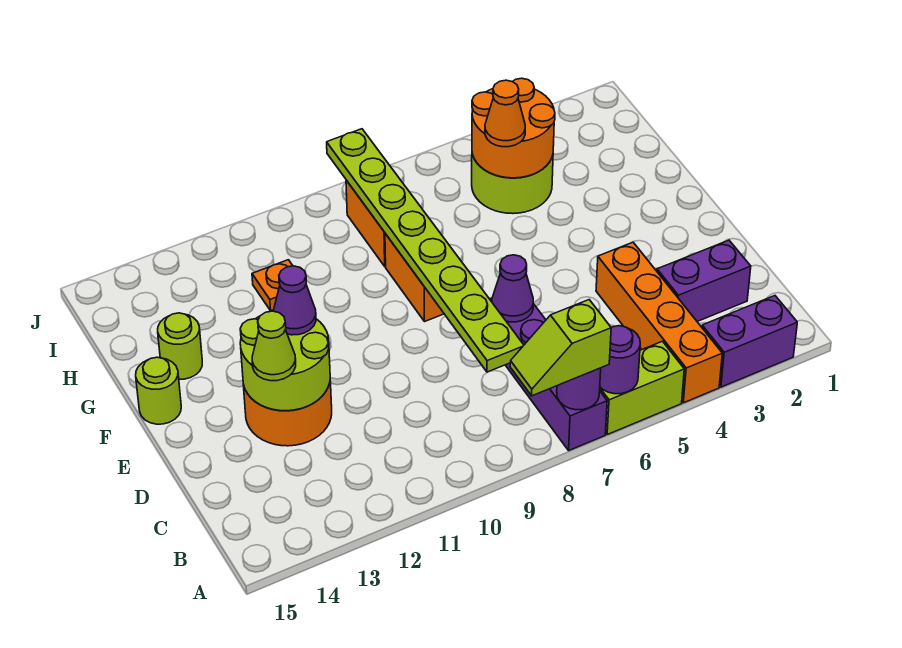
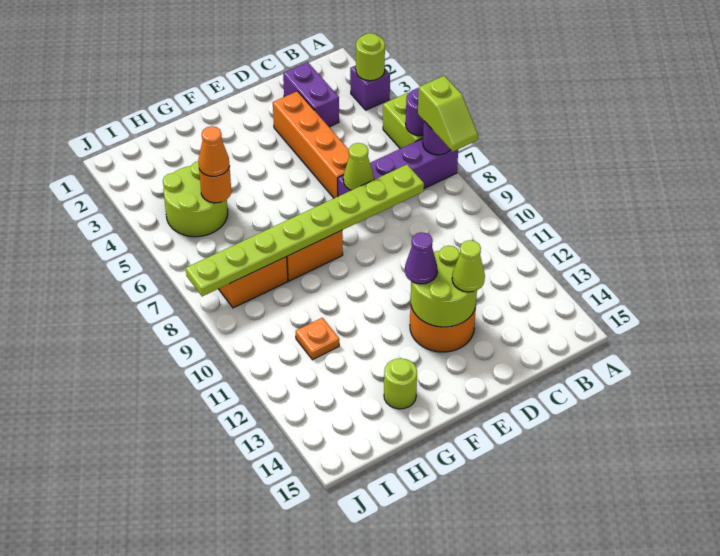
purple 1x2 brick [702,296,797,387] -> purple 1x1 brick [350,66,390,110]
orange 1x4 brick [596,242,722,403] -> orange 1x4 brick turned to [273,91,349,198]
purple 1x1 cone [492,255,533,322] -> lime 1x1 cone [343,143,374,190]
lime 1x1 round brick [136,357,181,424] -> lime 1x1 round brick moved to [356,33,385,81]
orange 2x2 round brick [472,78,555,178] -> orange 1x1 round brick [199,167,231,203]

